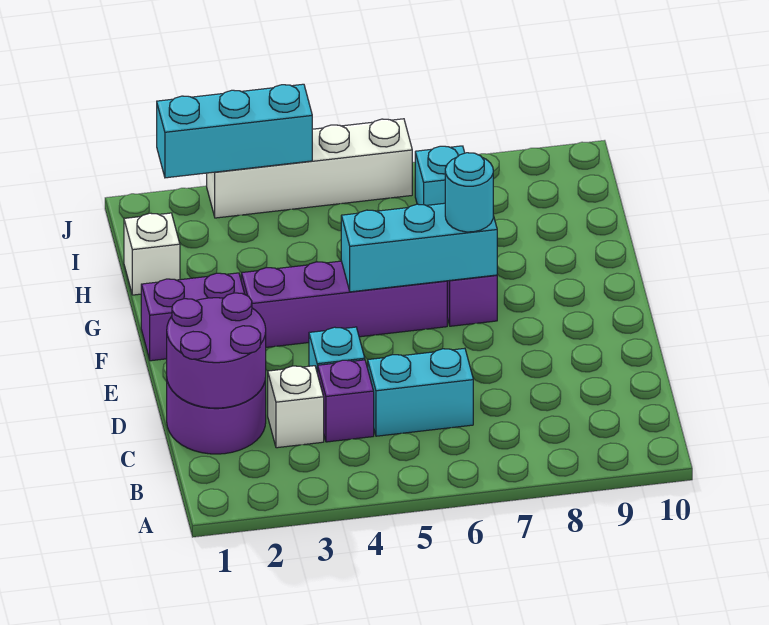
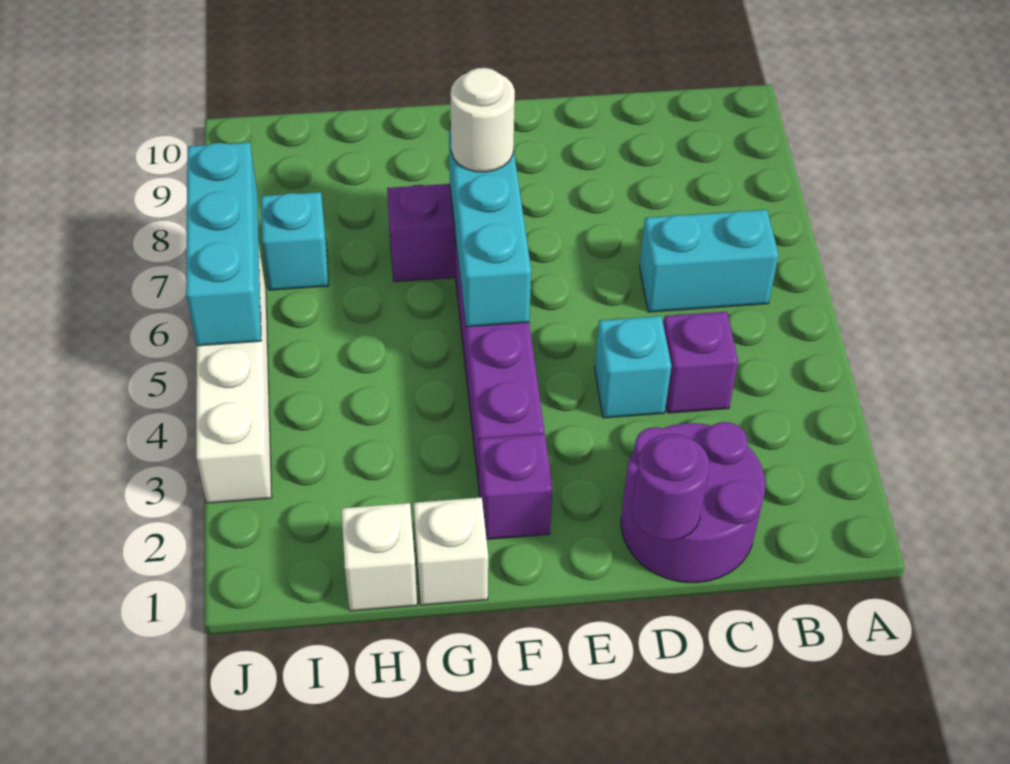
purple 2x2 round brick [167,293,266,408] -> purple 1x1 round brick [632,434,709,541]
white 1x1 brick [268,366,324,448] -> white 1x1 brick moved to [414,498,488,605]
cyan 1x2 brick [368,348,473,436] -> cyan 1x2 brick turned to [639,210,779,312]
purple 1x2 brick [141,273,245,361] -> purple 1x1 brick [478,434,553,539]
cyan 1x1 round brick [445,153,493,232] -> white 1x1 round brick [451,68,515,172]
cyan 1x3 brick [157,84,312,178] -> cyan 1x3 brick moved to [186,142,261,346]

